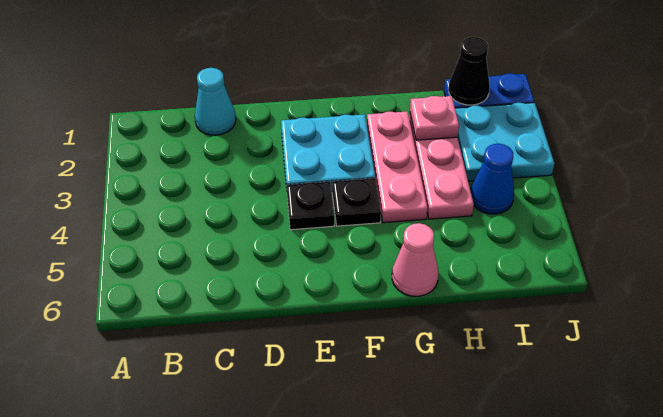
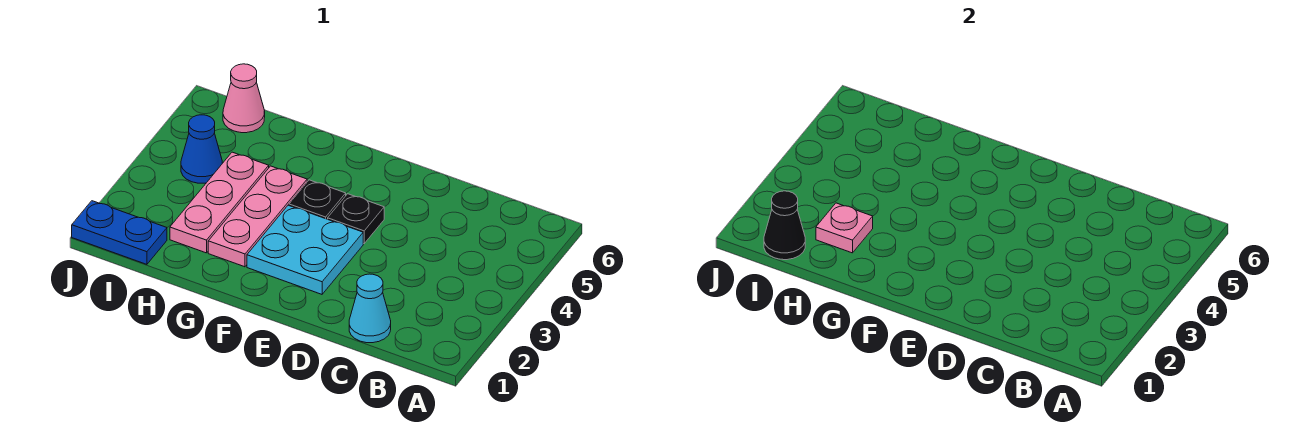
pink 1x1 cone [392,223,438,296] -> pink 1x1 cone moved to [223,64,265,133]
cyan 2x2 plate [455,103,555,181] -> none

